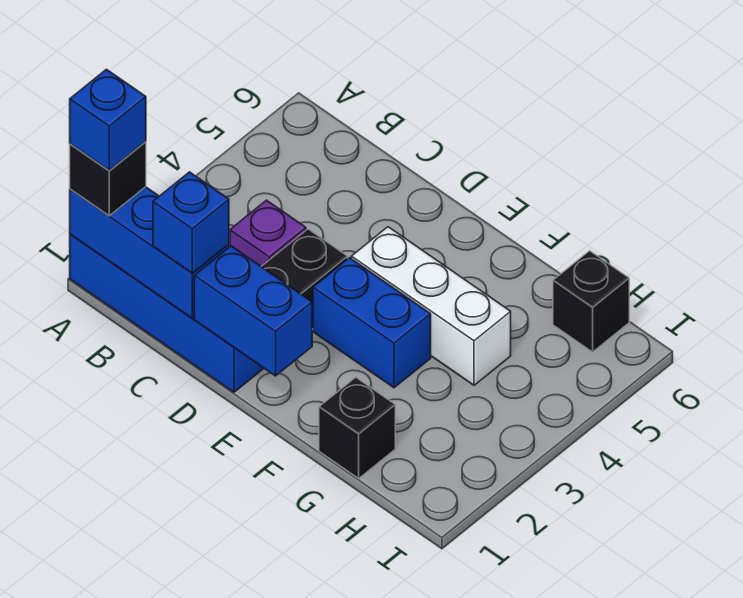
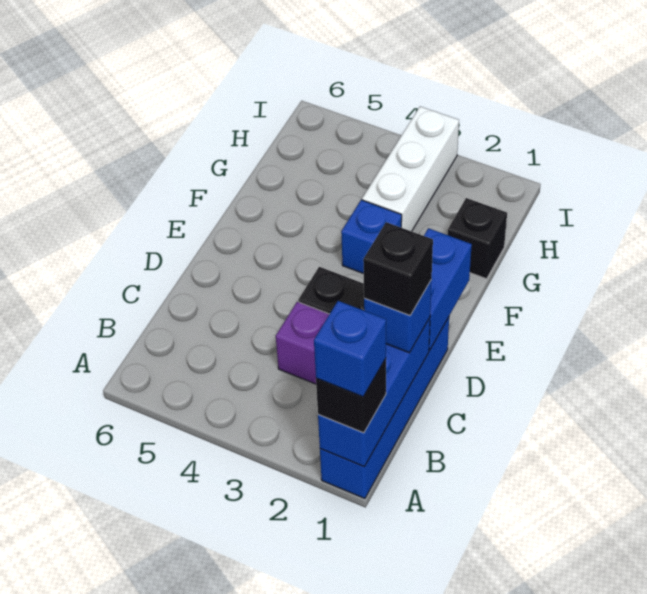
blue 1x2 brick [313,258,431,388] -> blue 1x1 brick [341,200,402,274]
white 1x3 brick [351,227,511,385] -> white 1x3 brick moved to [362,106,459,231]
black 1x1 brick [553,251,629,352] -> black 1x1 brick moved to [363,222,433,316]

